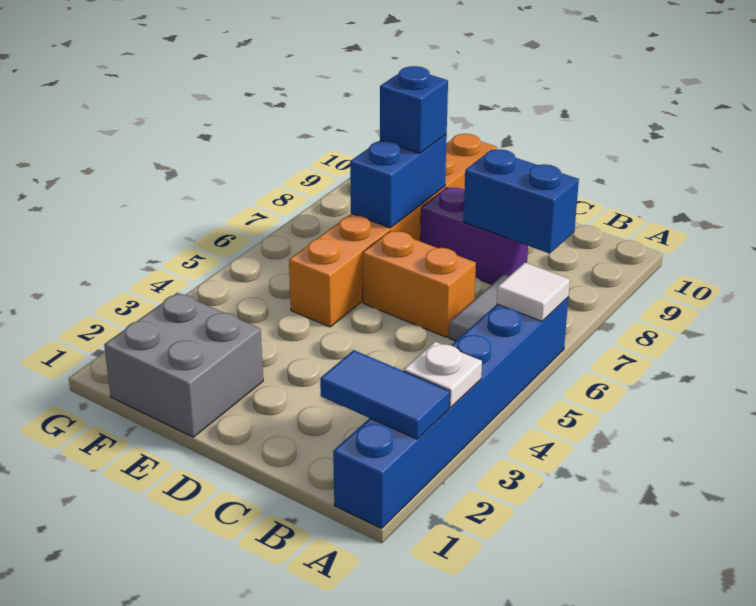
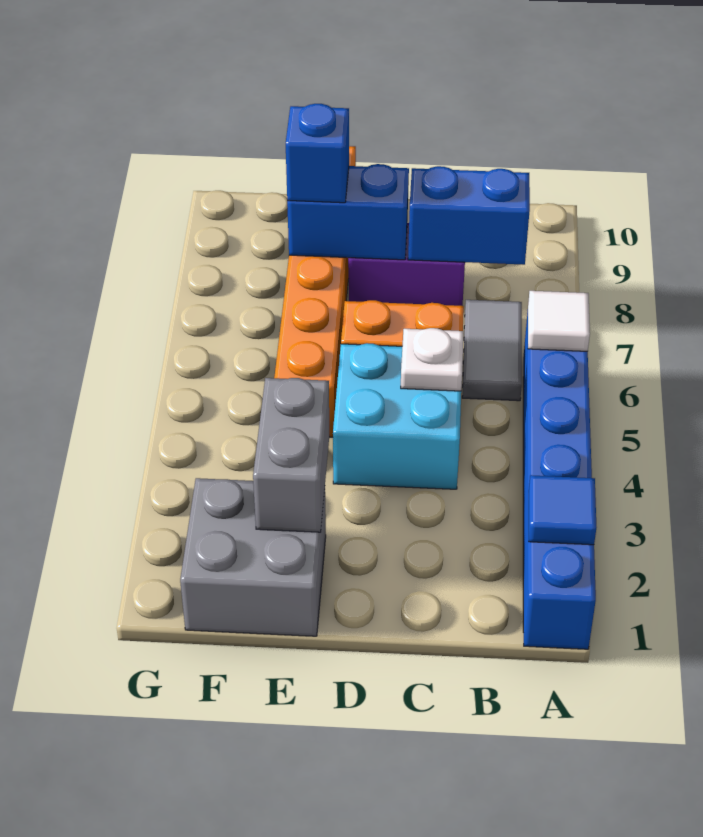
blue 1x2 tile [320,350,450,439] -> blue 1x1 tile [529,475,597,545]
white 1x1 plate [404,342,482,407] -> white 1x1 plate moved to [401,328,463,391]
none -> cyan 2x2 brick [333,343,461,489]
none -> grey 1x2 brick [253,378,329,532]
blue 1x2 brick [350,135,447,228] -> blue 1x2 brick turned to [287,164,409,260]

